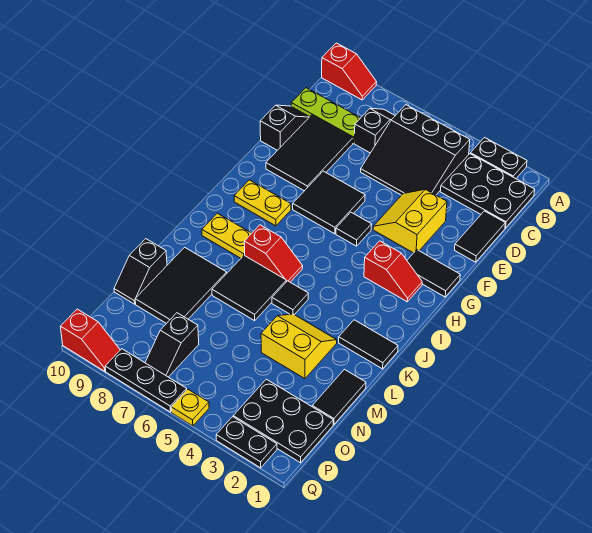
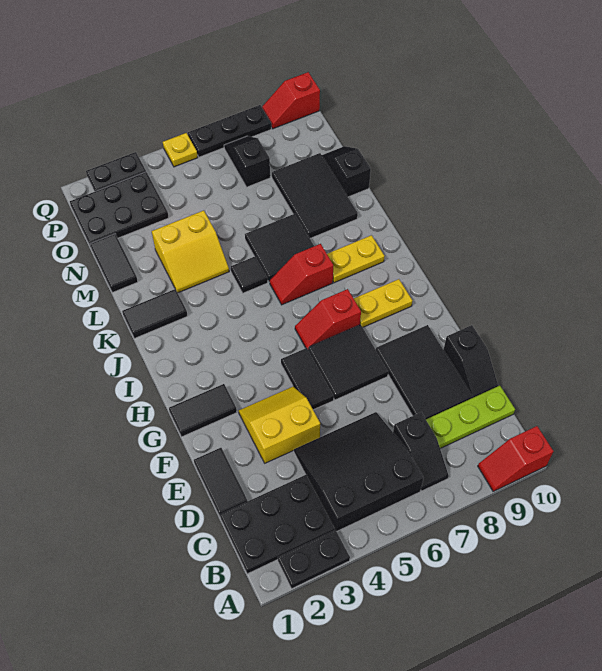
yellow 2x2 slope [373,189,447,253] -> yellow 2x2 slope turned to [239,387,320,463]
black 1x1 tile [336,212,372,246] -> black 1x2 tile [281,348,334,410]
red 1x2 slope [364,241,422,302] -> red 1x2 slope moved to [295,289,361,348]

